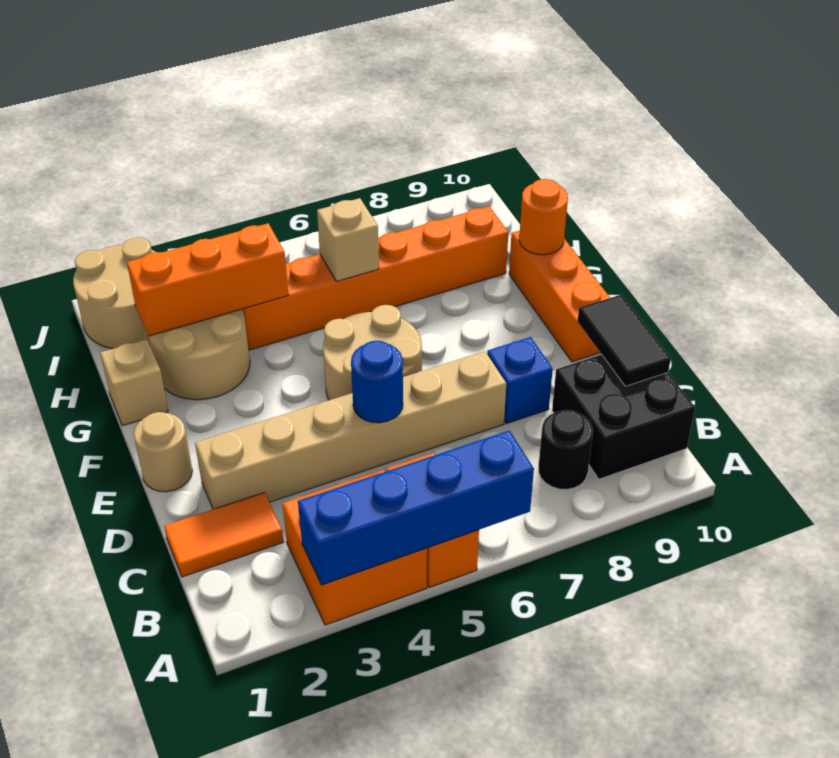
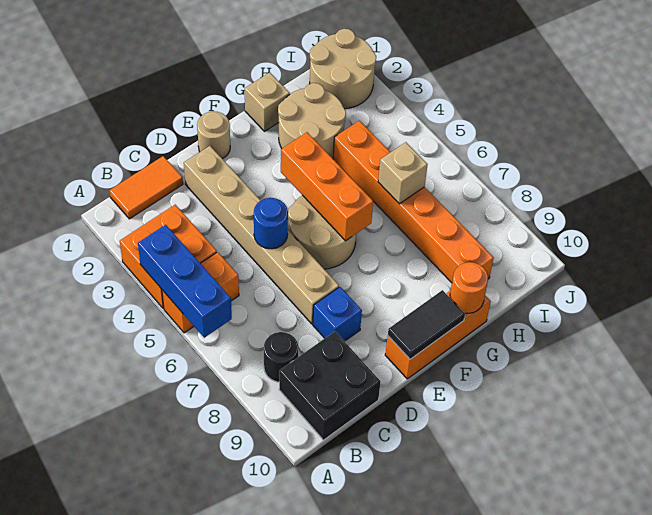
blue 1x4 brick [298,430,534,585] -> blue 1x3 brick [138,225,232,338]
orange 1x2 tile [164,492,284,577] -> orange 1x2 tile turned to [109,156,183,219]
black 1x2 tile [578,295,671,386] -> black 1x2 tile moved to [388,290,465,359]
orange 1x3 brick [127,223,288,336] -> orange 1x3 brick moved to [281,132,373,241]

